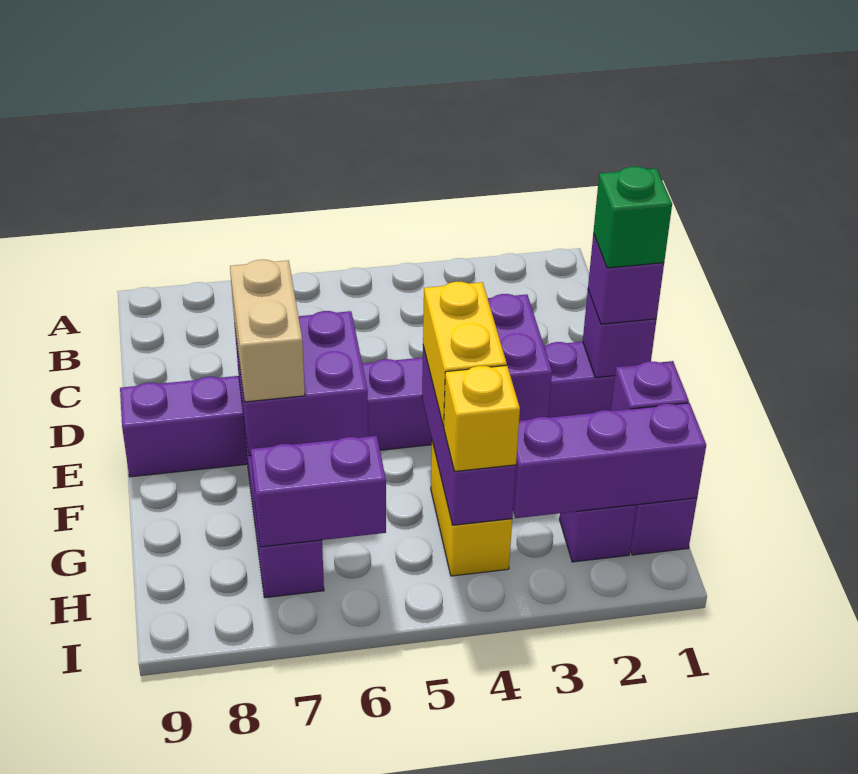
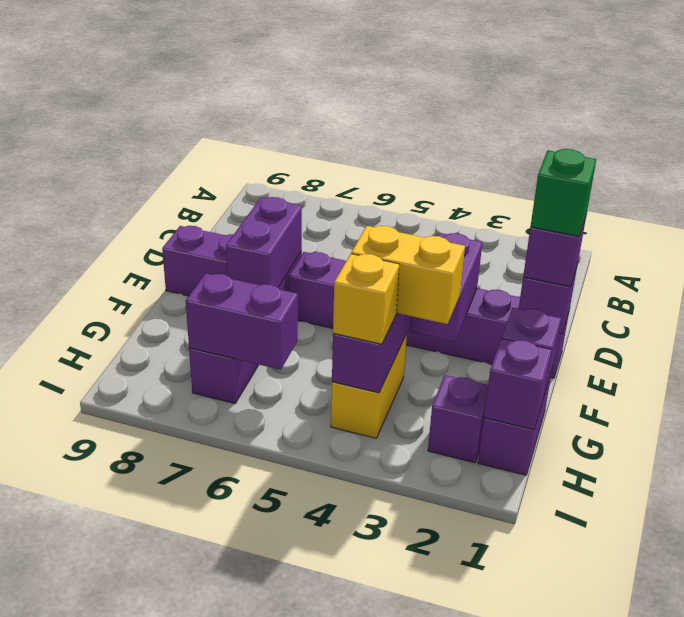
purple 2x2 brick [235,311,368,456] -> purple 1x2 brick [226,197,302,287]
tan 1x2 brick [230,260,305,402] -> none
yellow 1x2 brick [423,282,507,426] -> yellow 1x2 brick turned to [351,226,465,324]
purple 1x3 brick [513,403,706,518] -> purple 1x1 brick [484,338,552,430]

